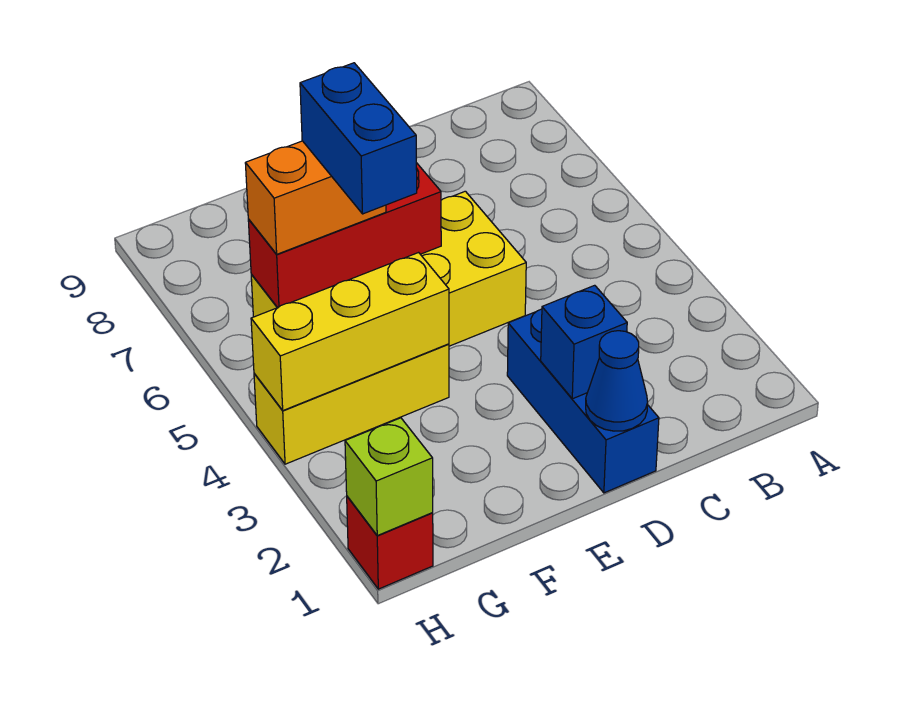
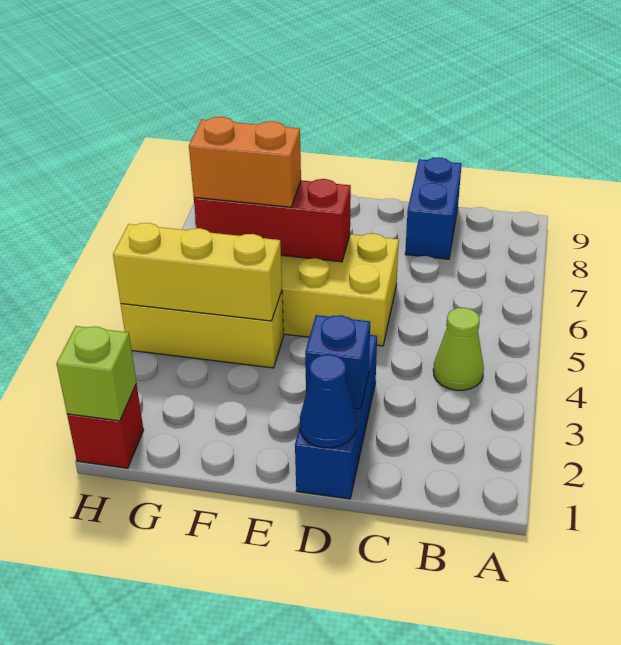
none -> lime 1x1 cone [433,308,484,390]
blue 1x2 brick [300,63,417,214] -> blue 1x2 brick moved to [405,157,462,259]

